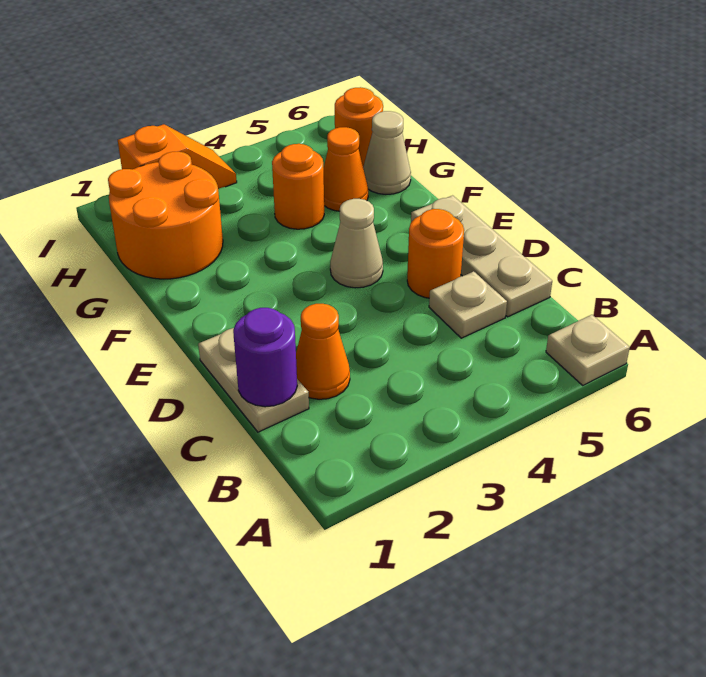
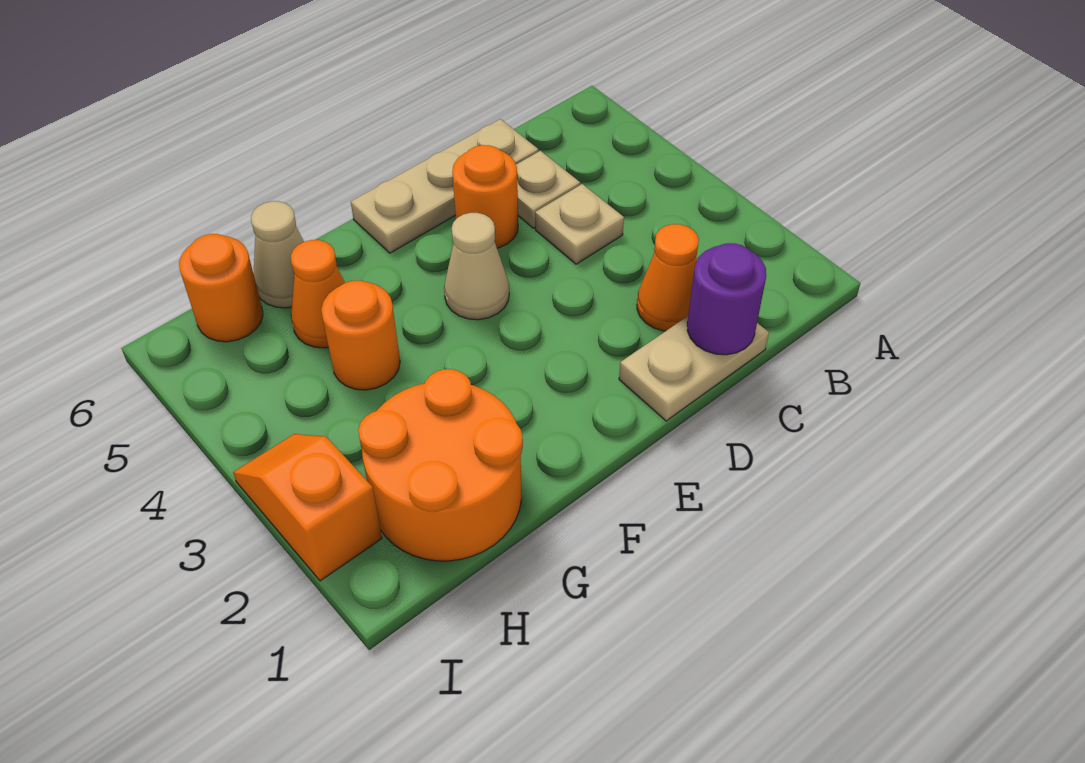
tan 1x1 plate [546,315,630,385] -> tan 1x1 plate moved to [535,184,624,264]

